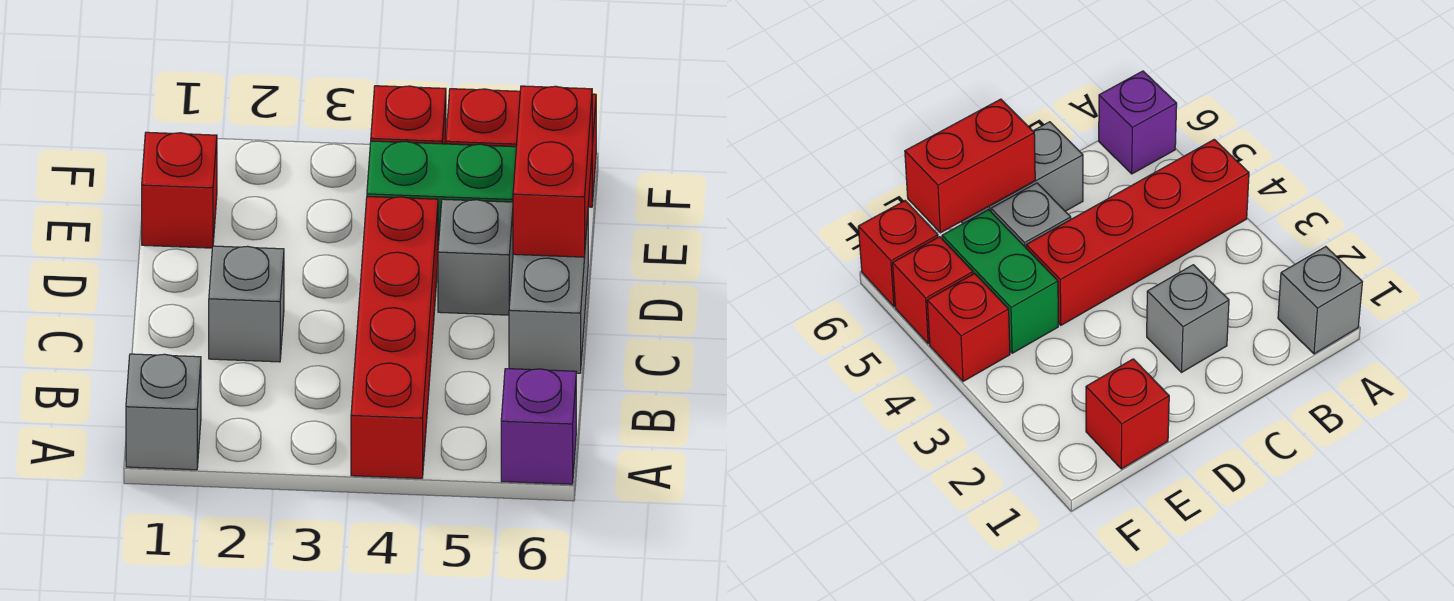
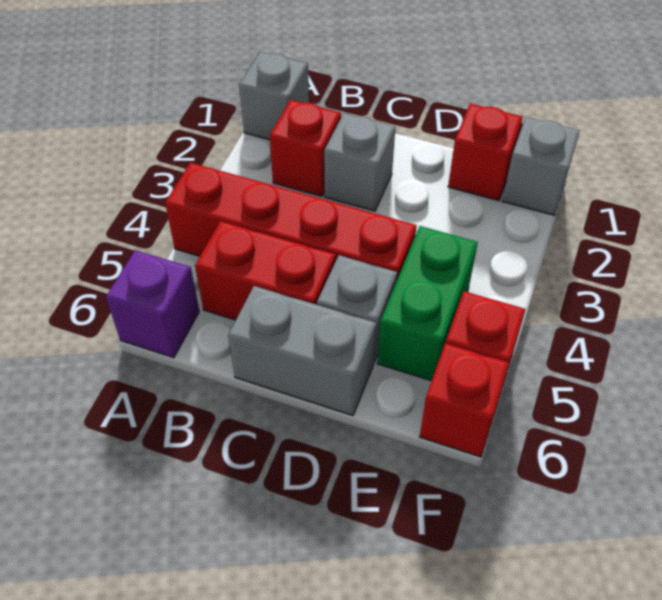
red 1x2 brick [513,86,592,257] -> red 1x2 brick moved to [195,221,336,320]
none -> grey 1x1 brick [502,117,580,215]
red 1x1 brick [371,86,446,144] -> red 1x1 brick moved to [270,100,341,196]

